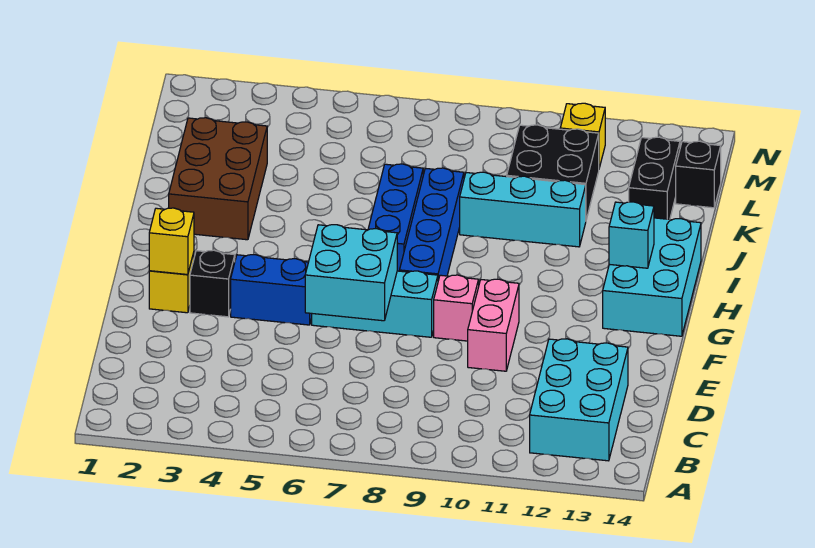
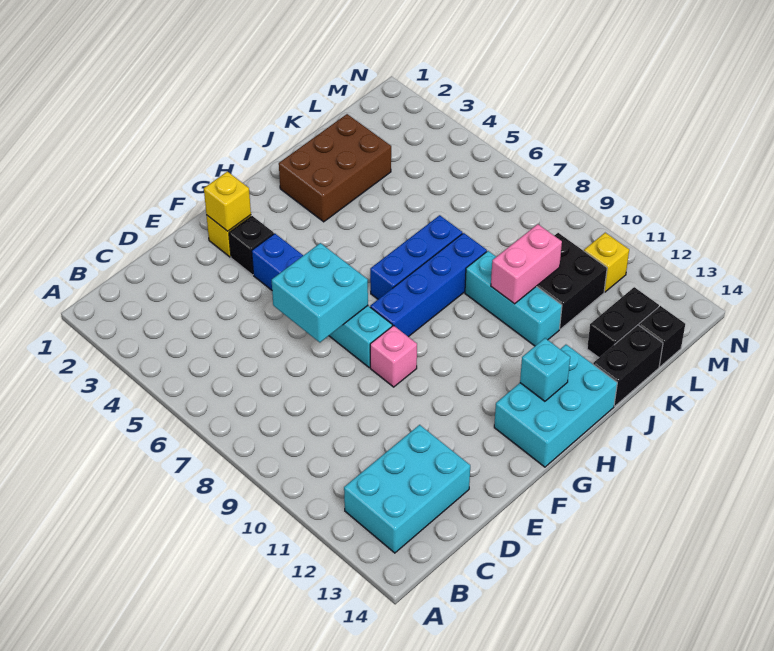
pink 1x2 brick [468,279,519,371] -> pink 1x2 brick moved to [491,224,562,304]
none -> black 1x2 brick [593,325,663,406]

